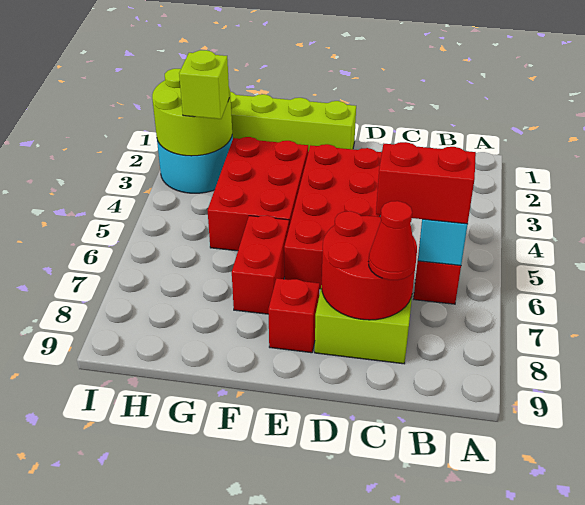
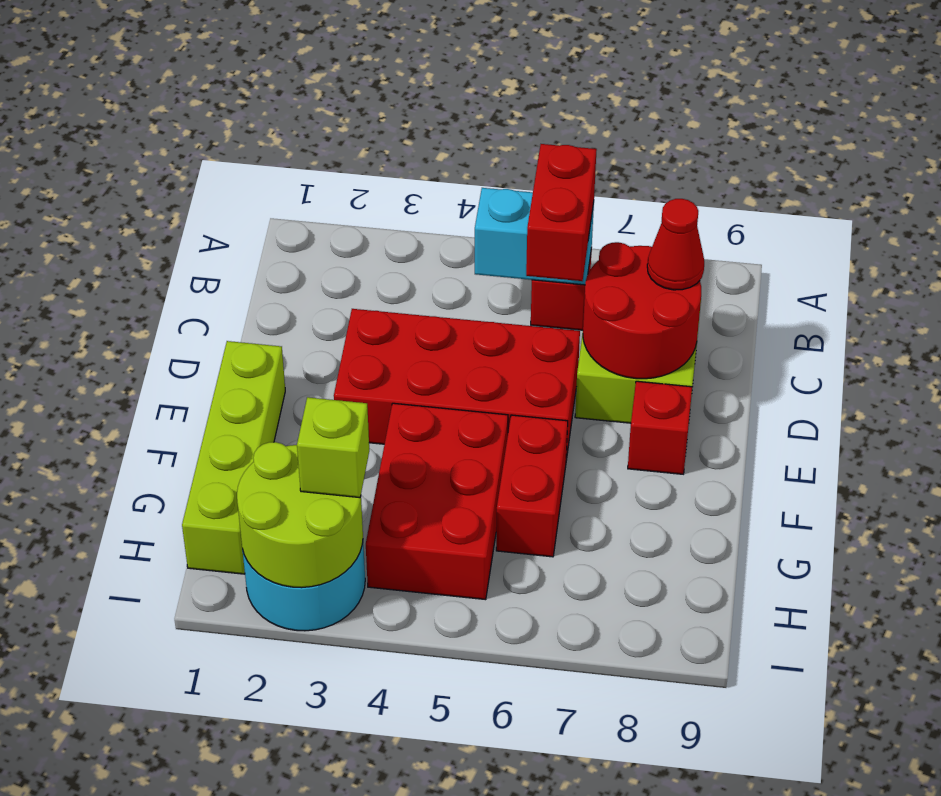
red 2x3 brick [208,137,308,251] -> red 2x3 brick turned to [366,403,508,600]
red 1x2 brick [232,215,289,314] -> red 1x2 brick turned to [496,415,568,557]

